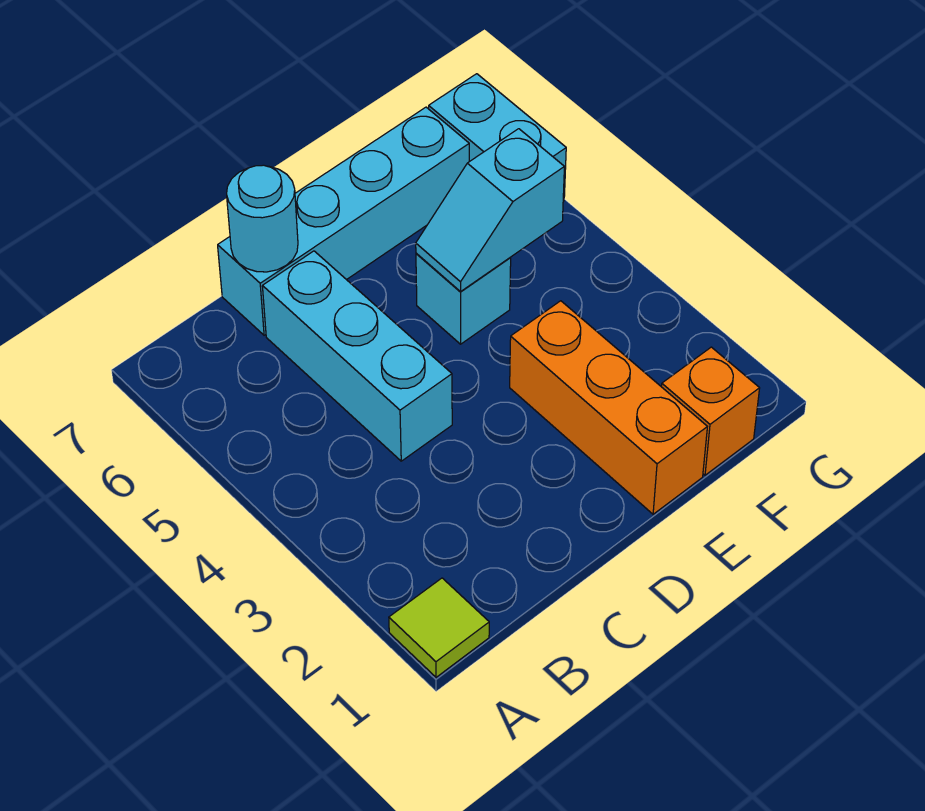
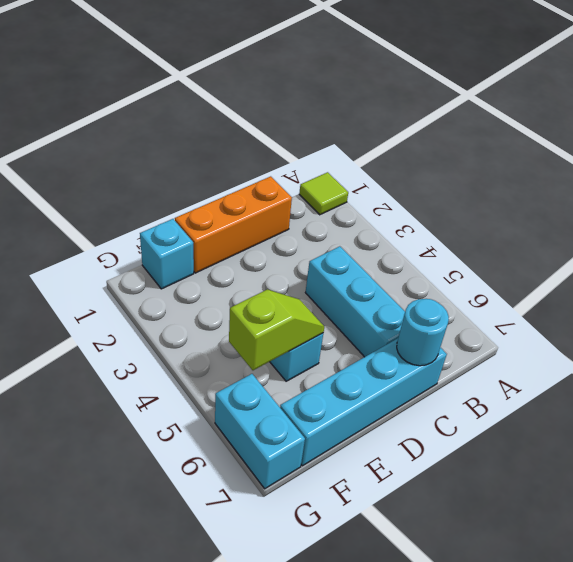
orange 1x3 brick [510,301,707,514] -> orange 1x3 brick turned to [175,176,292,273]
cyan 1x2 slope [416,129,564,292] -> lime 1x2 slope [229,290,324,370]
orange 1x1 brick [662,347,760,475] -> cyan 1x1 brick [140,219,194,289]

